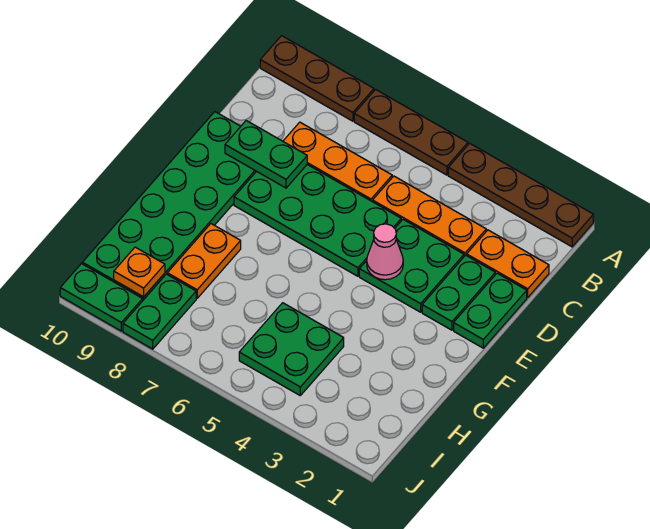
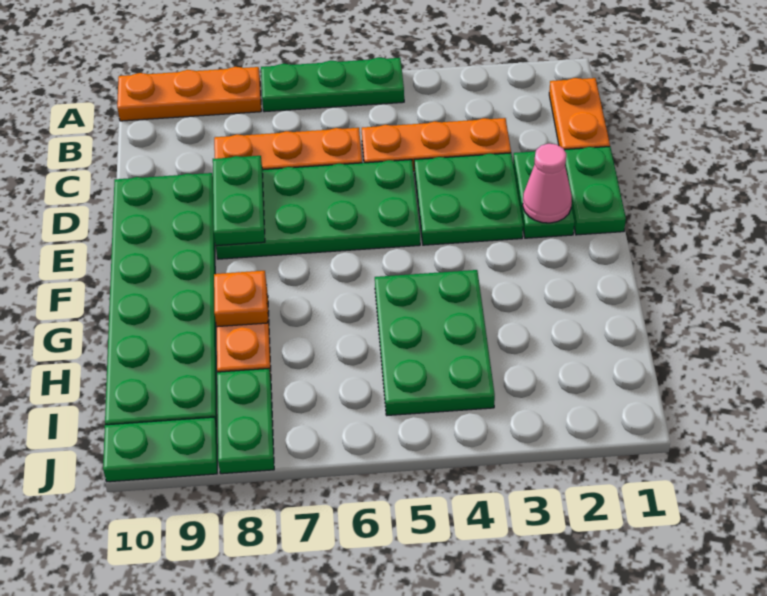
brown 1x4 plate [448,143,593,247] -> none
brown 1x3 plate [354,90,468,175] -> green 1x3 plate [261,57,404,112]
brown 1x3 plate [260,36,374,121] -> orange 1x3 plate [117,67,261,121]
orange 1x2 plate [467,230,549,297] -> orange 1x2 plate turned to [549,78,610,150]
green 1x2 plate [225,121,307,188] -> green 1x2 plate turned to [213,156,265,246]
pink 1x1 cone [367,224,403,280] -> pink 1x1 cone moved to [523,144,572,223]
green 2x2 plate [239,303,344,395] -> green 2x3 plate [375,270,495,415]
orange 1x1 plate [114,247,165,297] -> orange 1x1 plate moved to [214,271,268,327]

